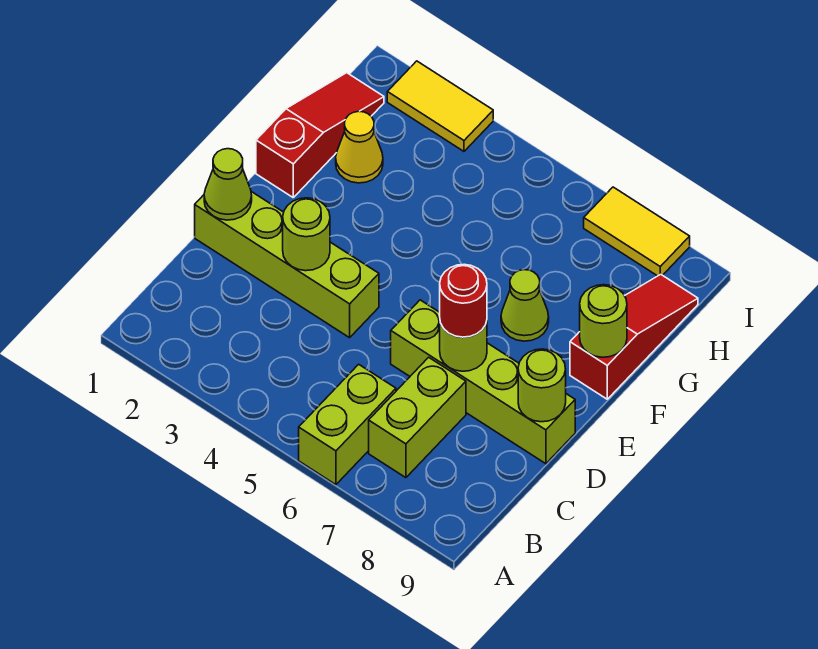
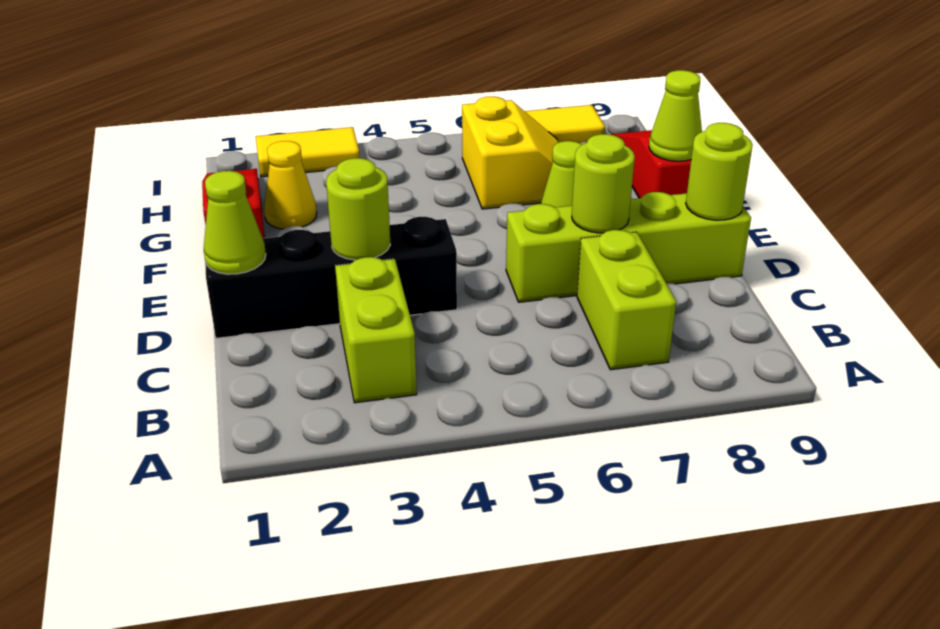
lime 1x2 brick [299,364,396,485] -> lime 1x2 brick moved to [335,257,417,403]
lime 1x4 brick [195,192,379,338] -> black 1x4 brick [205,217,457,338]
red 1x1 round brick [440,264,487,337] -> none
lime 1x1 round brick [580,285,627,357] -> lime 1x1 cone [649,70,702,161]
none -> yellow 2x2 slope [462,96,559,209]

